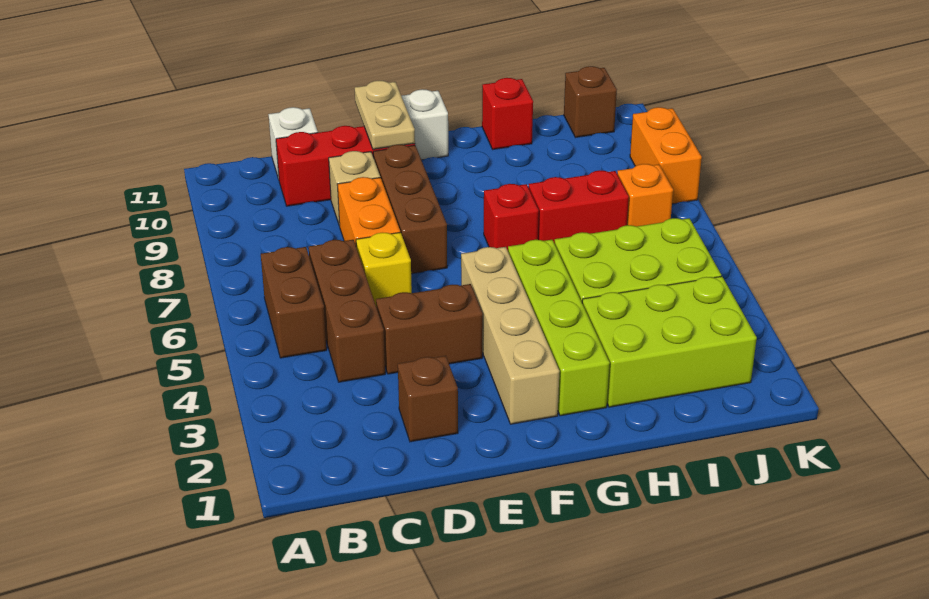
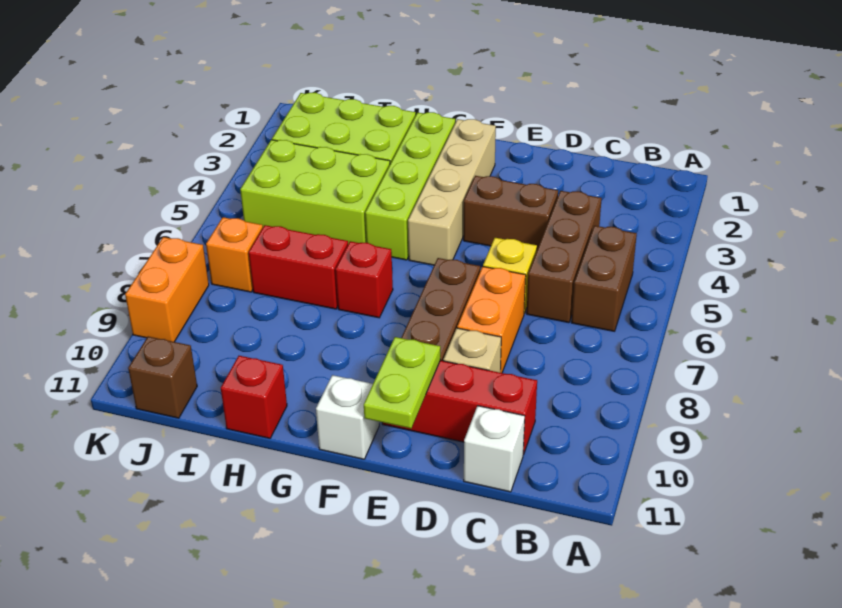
brown 1x1 brick [398,356,458,442] -> none
tan 1x2 plate [355,81,415,149] -> lime 1x2 plate [364,337,440,428]

